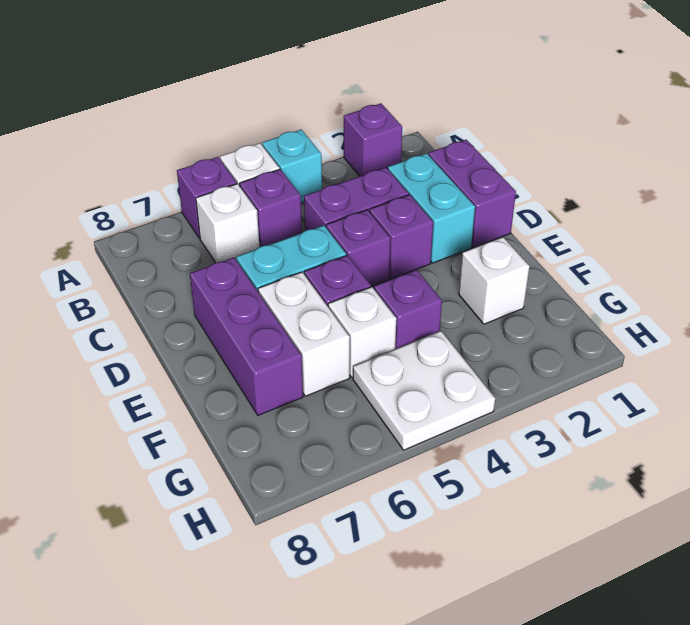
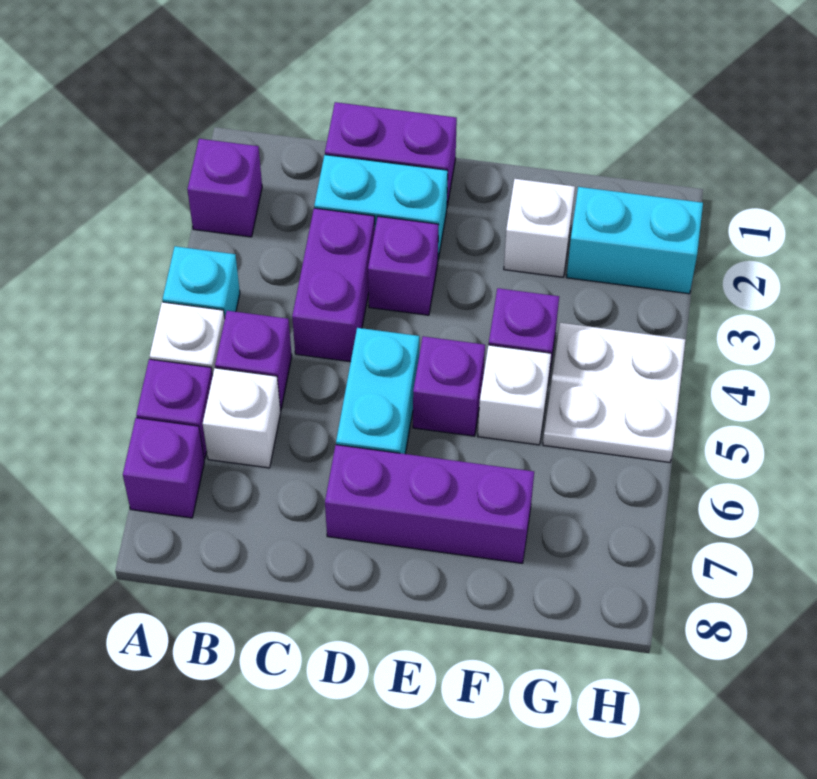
purple 1x1 brick [326,210,390,286] -> purple 1x1 brick moved to [123,418,204,518]
white 1x2 brick [258,272,350,396] -> none
none -> cyan 1x2 brick [567,187,703,294]

